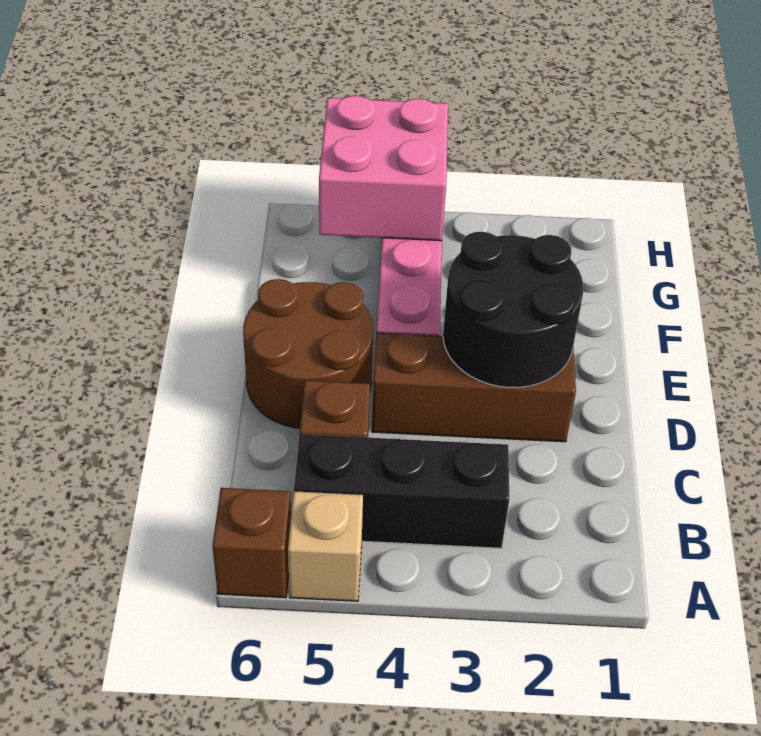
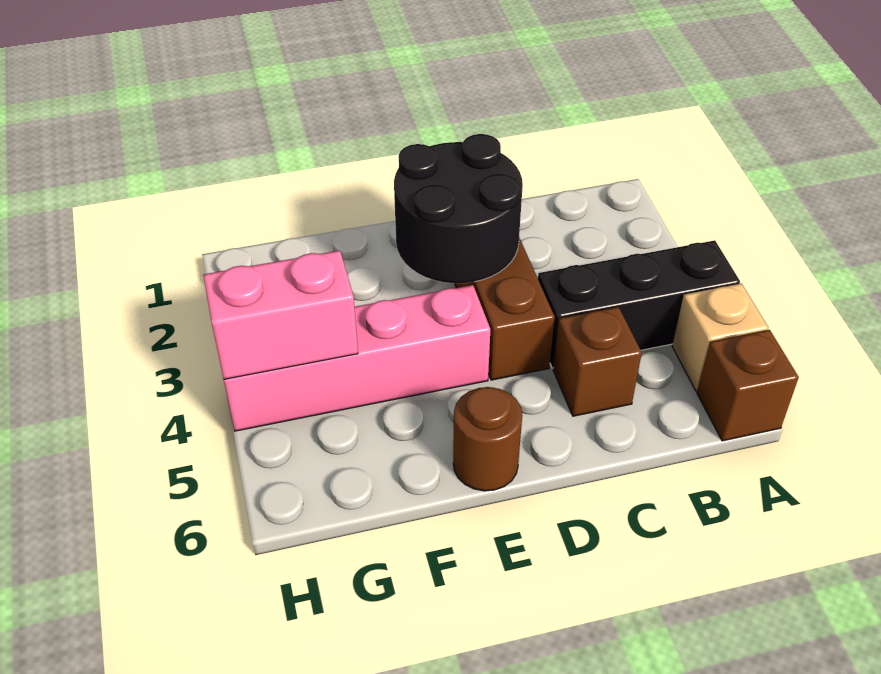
black 1x3 brick [294,434,509,548] -> black 1x3 brick turned to [538,240,740,368]
brown 2x2 round brick [243,279,373,428] -> brown 1x1 round brick [453,387,522,491]
pink 2x2 brick [319,96,448,241] -> pink 1x2 brick [203,251,358,379]

